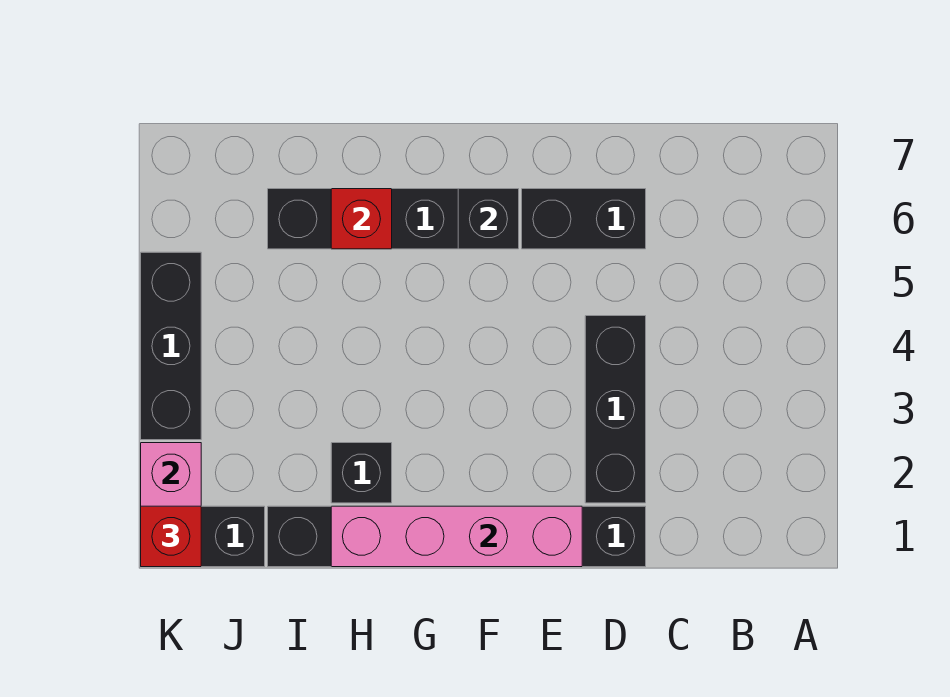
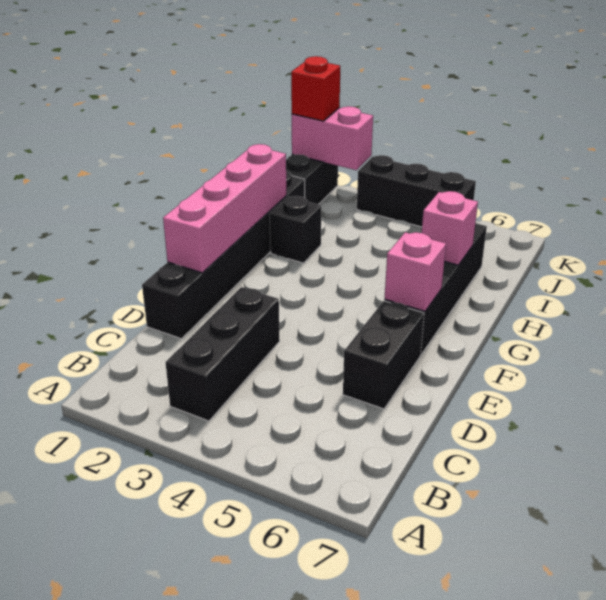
black 1x3 brick [585,316,646,503] -> black 1x3 brick turned to [165,287,280,421]
black 1x1 brick [458,189,519,249] -> pink 1x1 brick [385,232,446,311]
red 1x1 brick [331,189,392,249] -> pink 1x1 brick [422,191,478,265]

